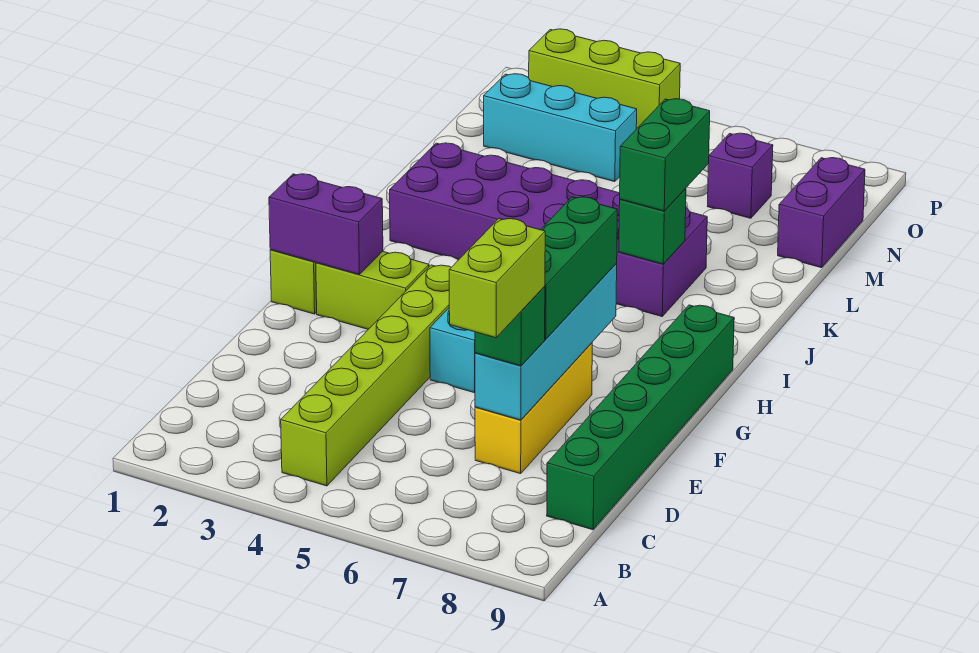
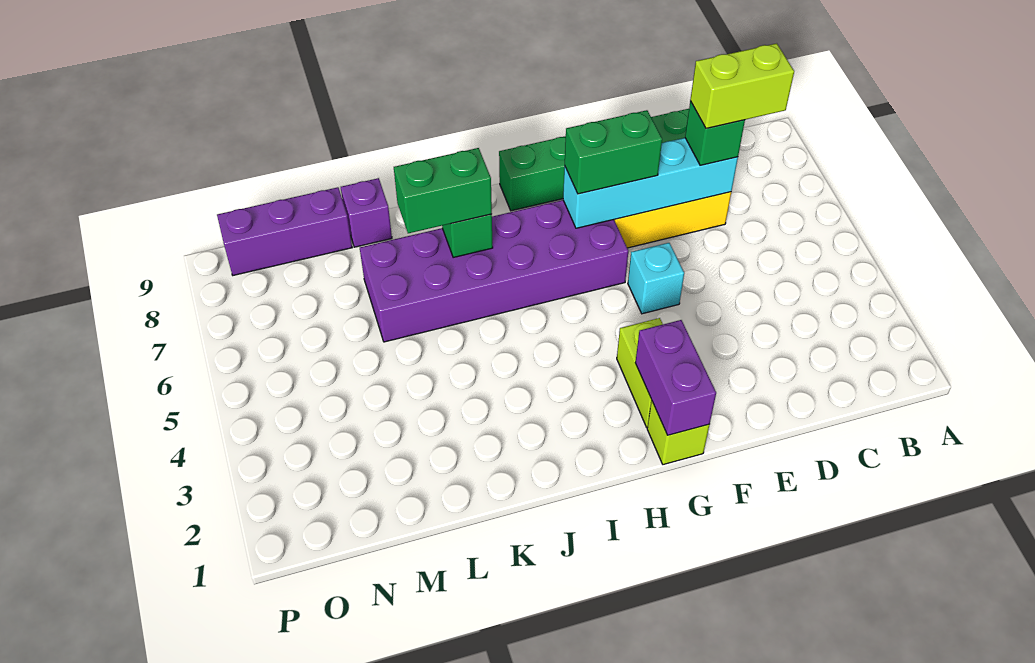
lime 1x6 brick [281,265,451,486] -> none
green 1x3 brick [541,197,617,339] -> green 1x2 brick [565,110,662,194]
purple 2x6 brick [390,143,707,316] -> purple 2x6 brick turned to [360,200,628,342]
purple 1x2 brick [778,158,865,268] -> purple 1x3 brick [217,187,352,275]
cyan 1x3 brick [484,74,637,182] -> none
purple 1x1 brick [707,133,773,218] -> purple 1x1 brick moved to [341,178,392,247]
lime 1x3 brick [529,29,680,128] -> none

